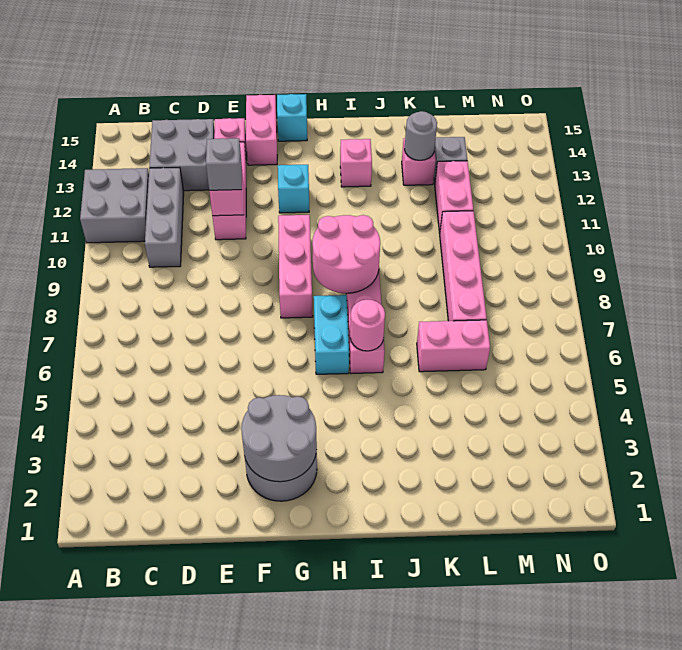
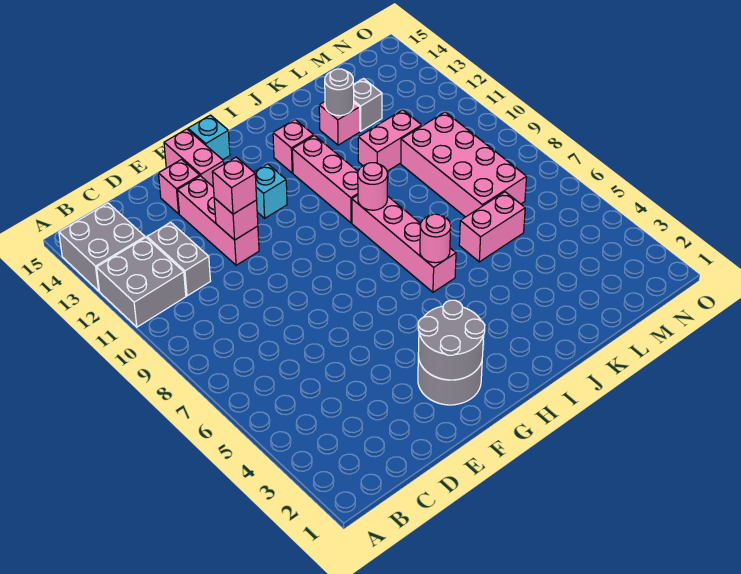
grey 1x3 brick [145,167,184,267] -> grey 1x2 brick [147,222,211,296]
grey 2x2 brick [149,119,215,191] -> grey 2x2 brick moved to [59,203,145,291]
grey 1x1 brick [206,138,242,190] -> pink 1x1 brick [212,157,257,214]
pink 1x3 brick [278,215,313,318] -> pink 1x3 brick moved to [292,136,358,223]
cyan 1x2 brick [314,295,349,374] -> none
pink 2x2 round brick [312,215,380,293] -> pink 1x1 round brick [358,163,388,210]
pink 1x4 brick [440,211,487,321] -> pink 2x4 brick [401,112,527,217]
pink 1x2 brick [435,161,473,233] -> pink 1x2 brick turned to [358,110,422,171]

